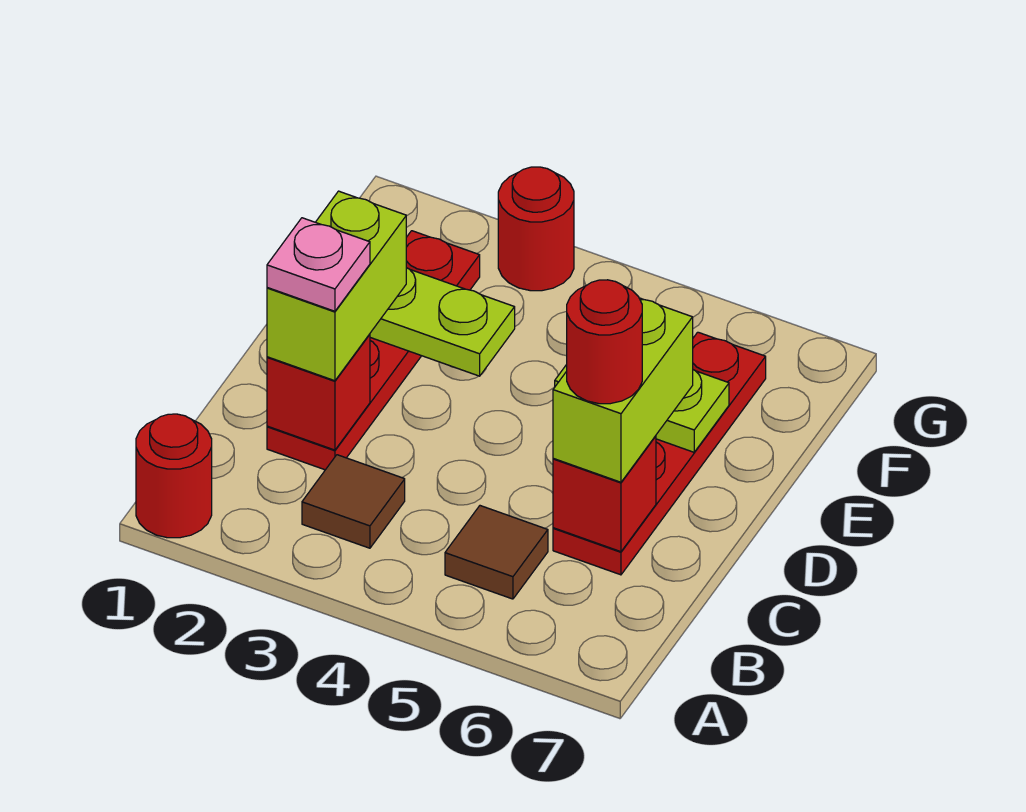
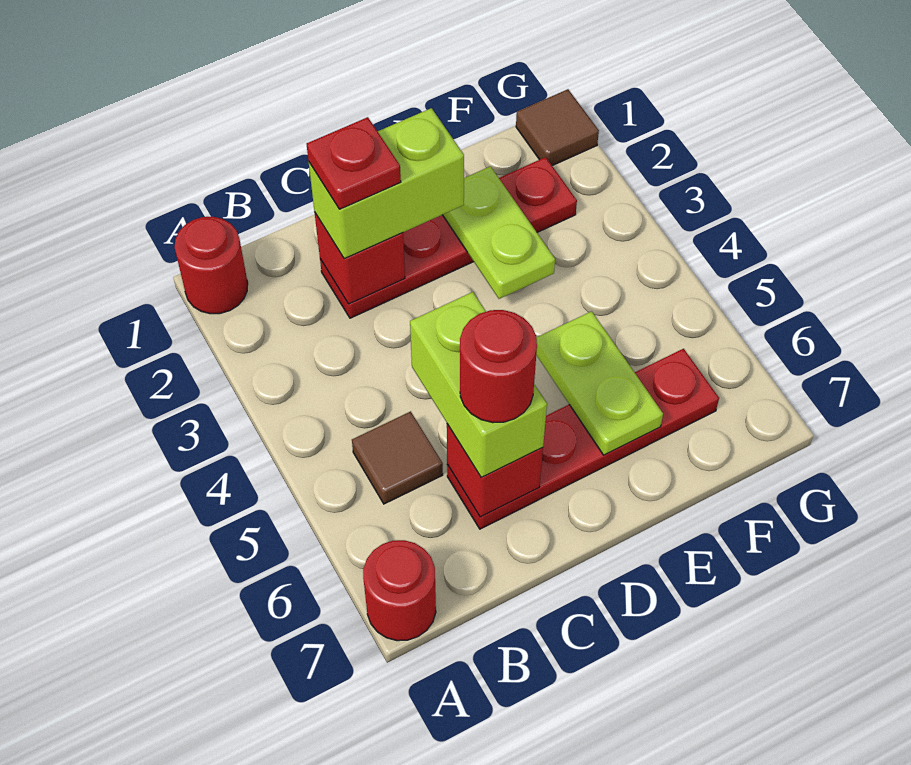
brown 1x1 tile [302,455,405,548] -> brown 1x1 tile moved to [516,89,599,166]
pink 1x1 plate [267,218,370,311] -> red 1x1 plate [307,117,401,209]
lime 1x2 brick [553,298,693,482] -> lime 1x2 brick turned to [410,292,547,477]
red 1x1 round brick [498,167,574,291] -> red 1x1 round brick moved to [363,540,436,641]

